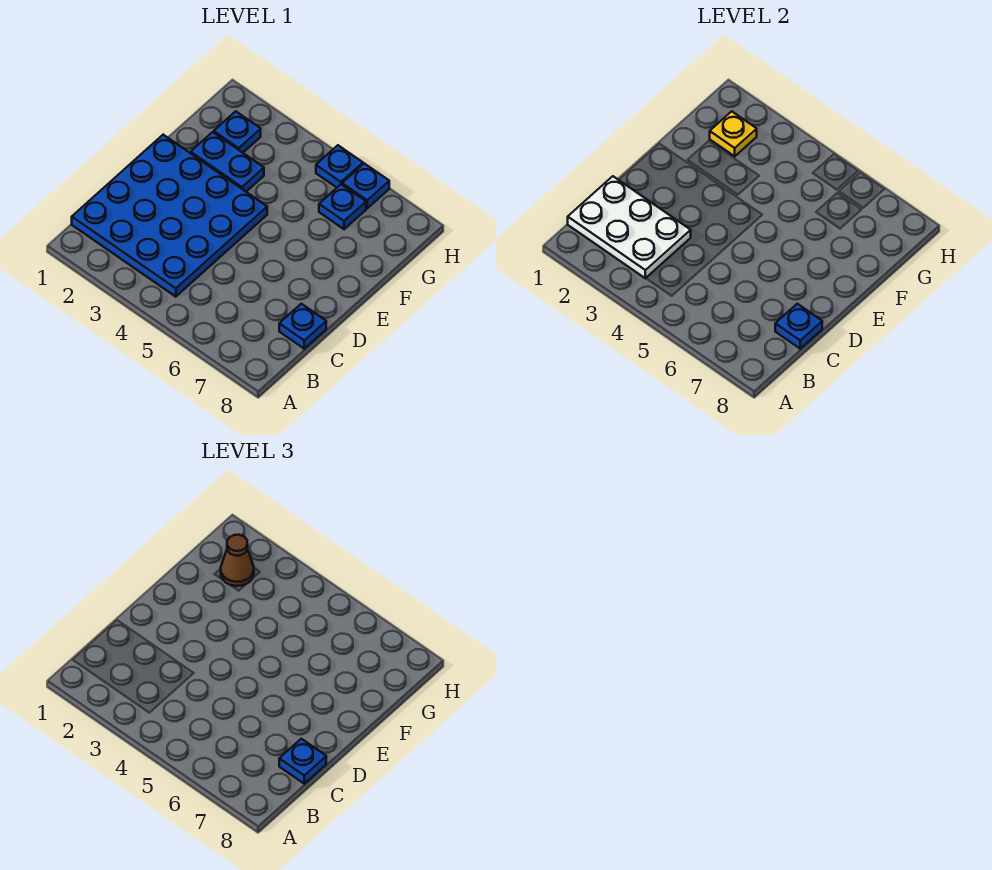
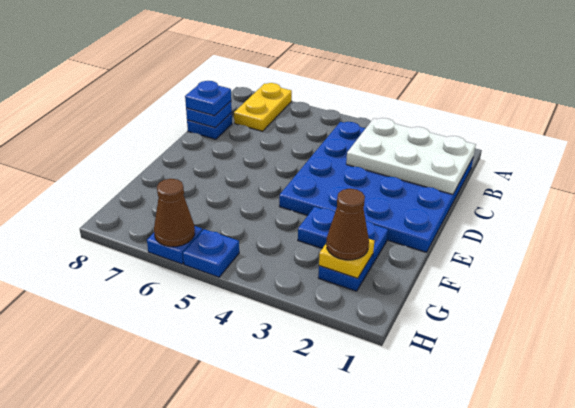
none -> yellow 1x2 plate [234,83,292,131]
blue 1x1 plate [319,184,366,229] -> none
none -> brown 1x1 cone [154,179,195,247]

